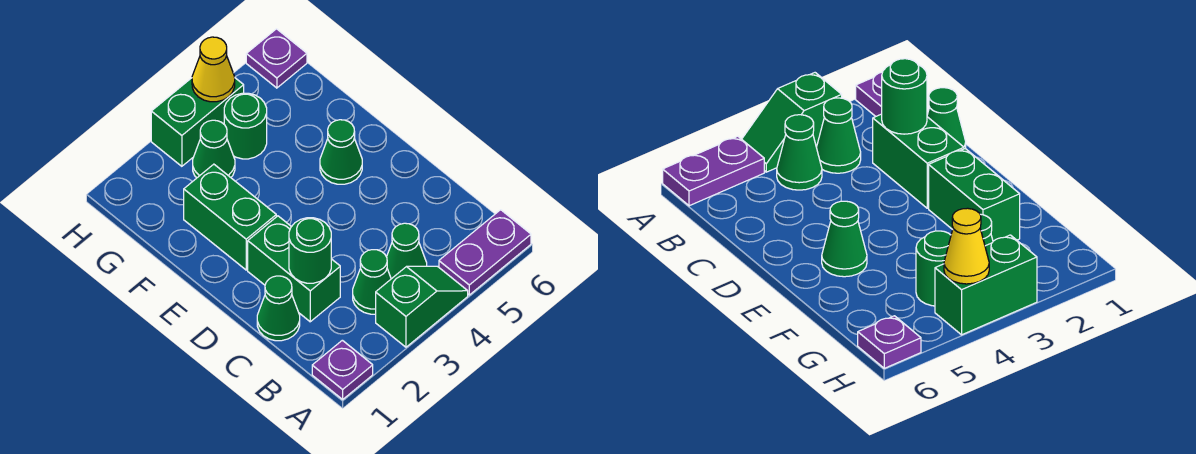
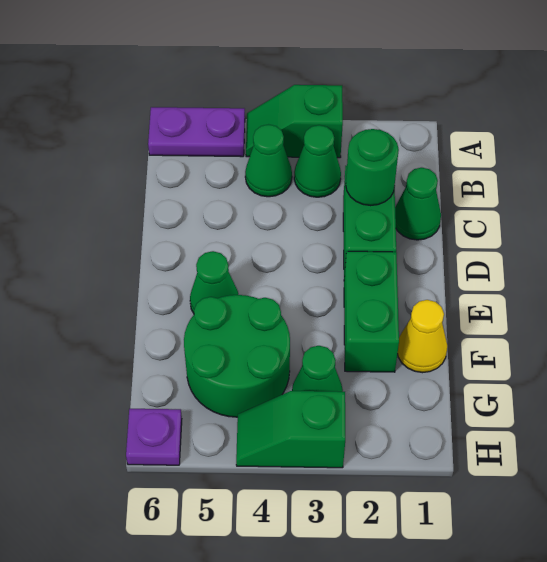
purple 1x1 plate [312,340,373,399] -> none
green 1x1 round brick [224,93,267,159] -> green 2x2 round brick [184,295,290,417]
green 1x2 brick [151,78,244,166] -> green 1x2 slope [236,391,345,468]
yellow 1x1 cone [192,37,235,102] -> yellow 1x1 cone moved to [397,300,447,373]

